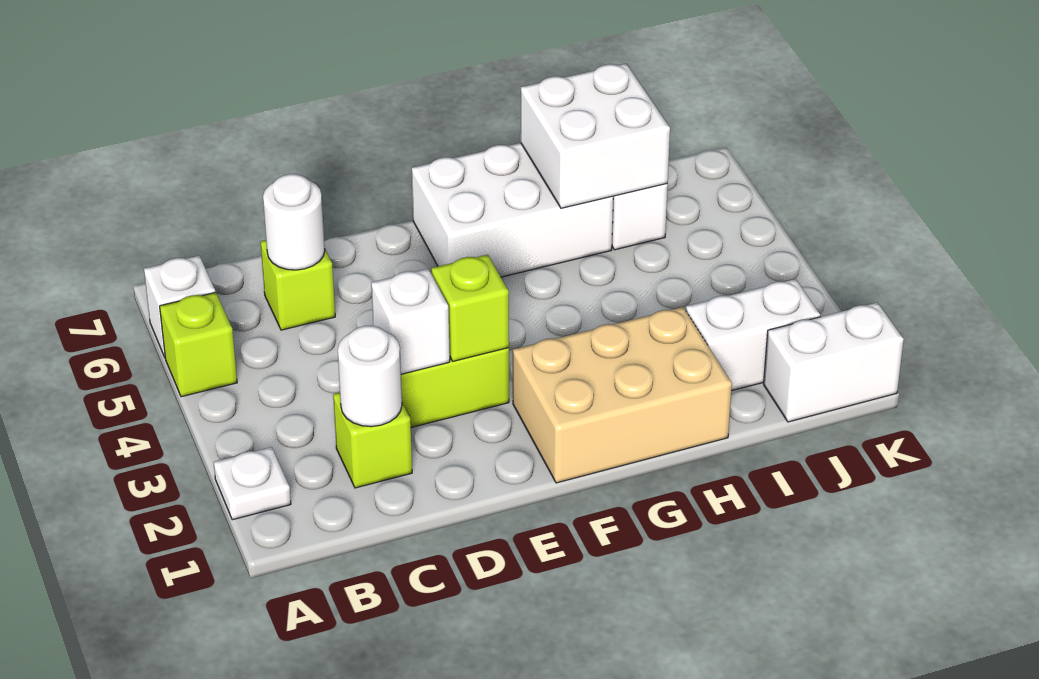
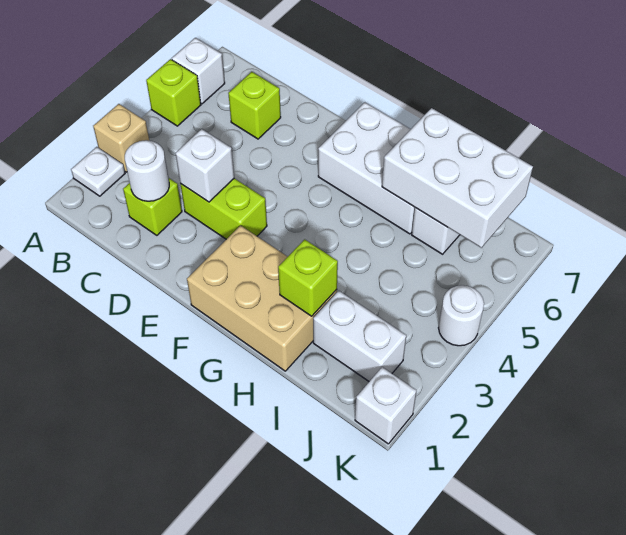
none -> tan 1x1 brick [93,104,149,172]
white 1x1 round brick [263,174,325,270] -> white 1x1 round brick moved to [438,285,484,346]
lime 1x1 brick [431,255,509,361] -> lime 1x1 brick moved to [278,239,338,316]
white 2x2 brick [520,64,670,208] -> white 2x3 brick [382,108,533,248]
white 1x2 brick [764,302,904,422] -> white 1x1 brick [355,367,417,444]

